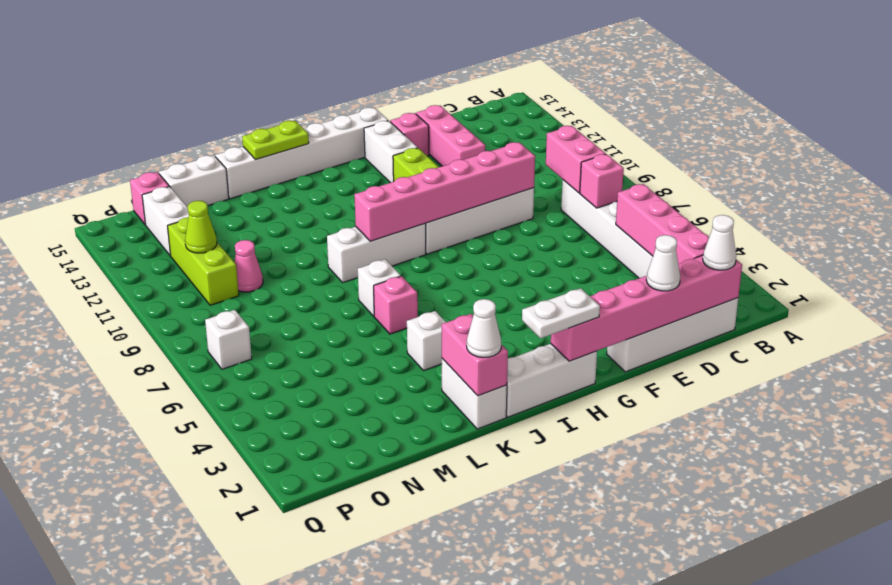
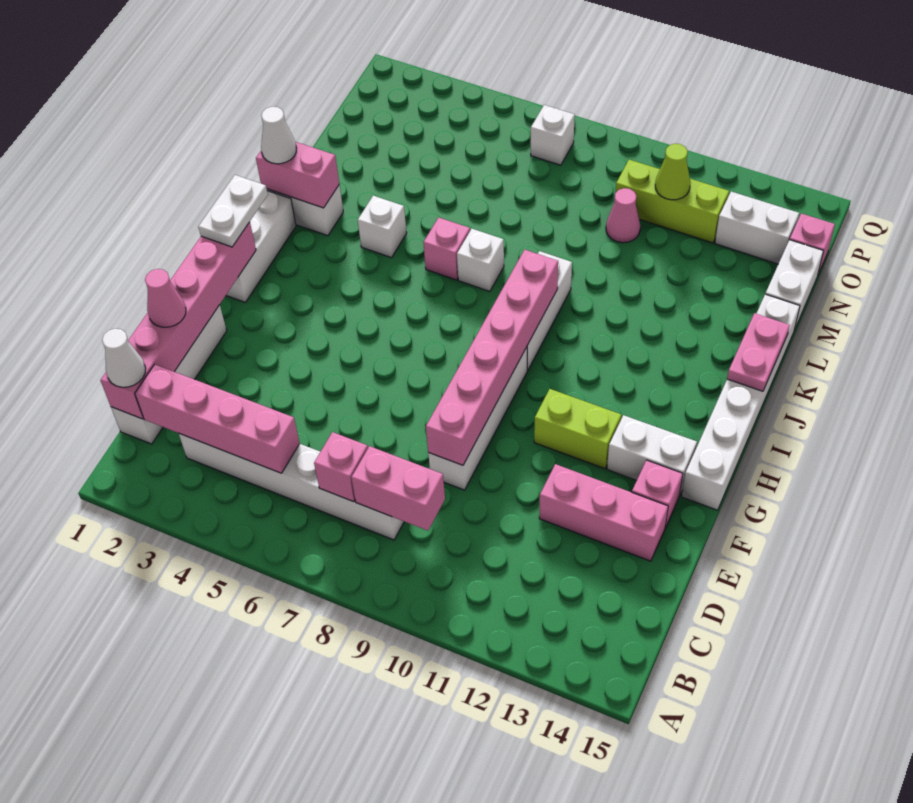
white 1x1 cone [646,235,680,291] -> pink 1x1 cone [145,269,186,327]
lime 1x2 plate [242,121,309,159] -> pink 1x2 plate [727,313,790,391]

